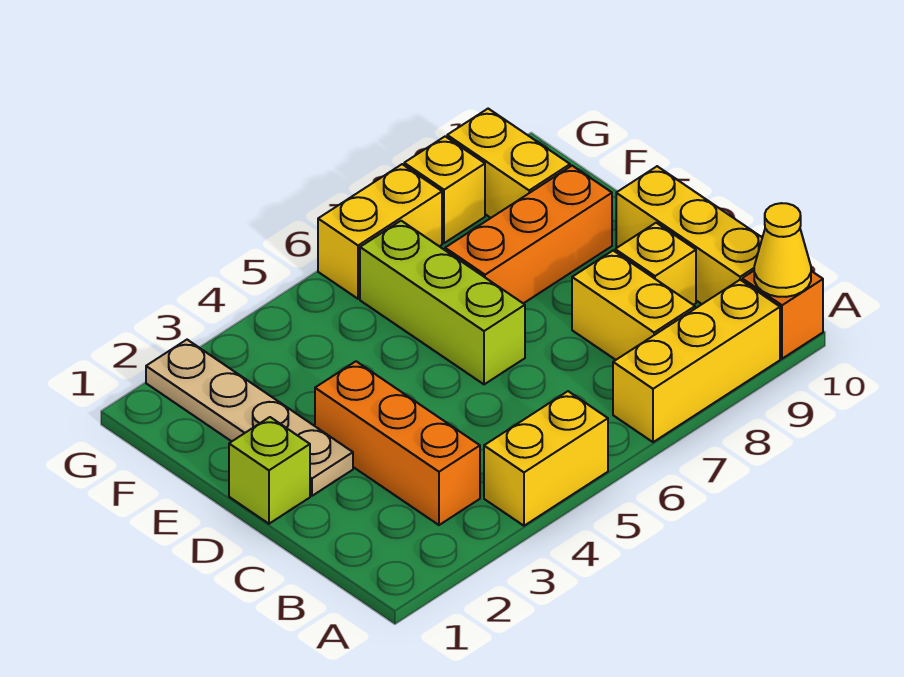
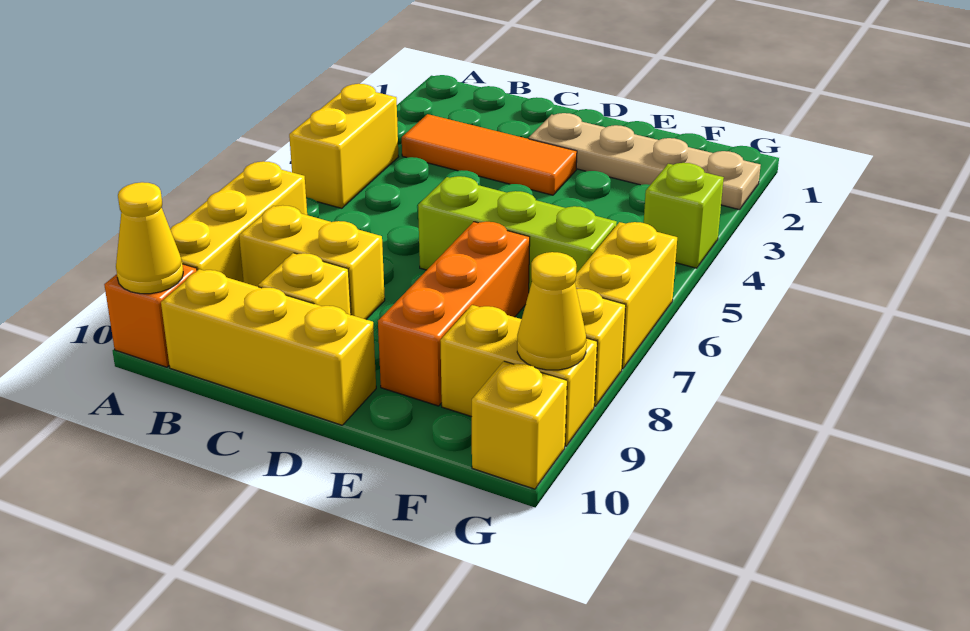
orange 1x3 brick [315,361,480,525] -> orange 1x3 tile [402,114,577,195]
lime 1x1 brick [229,417,310,524] -> lime 1x1 brick moved to [644,163,724,268]
none -> yellow 1x1 cone [517,252,587,370]
none -> yellow 1x1 brick [472,361,567,489]

